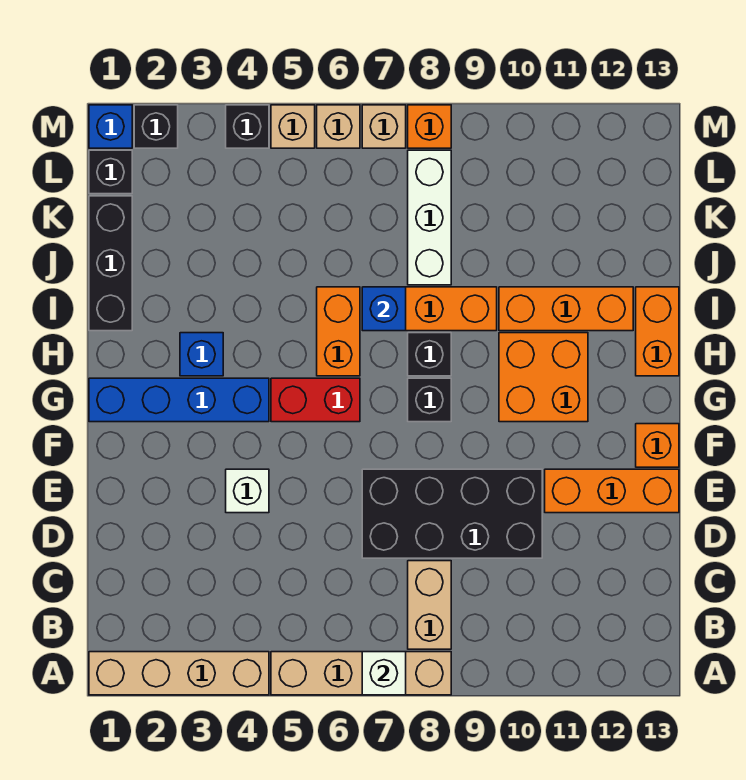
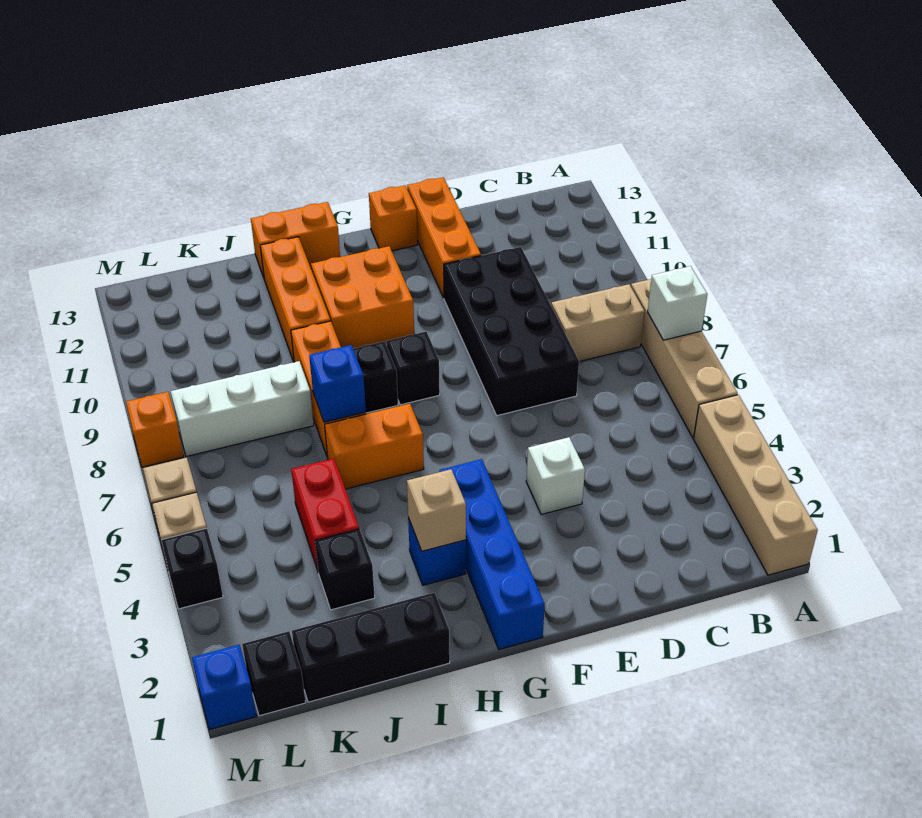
red 1x2 brick [271,378,360,422] -> red 1x2 brick moved to [291,459,359,573]
black 1x1 brick [134,105,178,148] -> black 1x1 brick moved to [315,529,375,610]
tan 1x1 brick [362,105,406,148] -> tan 1x1 brick moved to [407,469,466,551]

